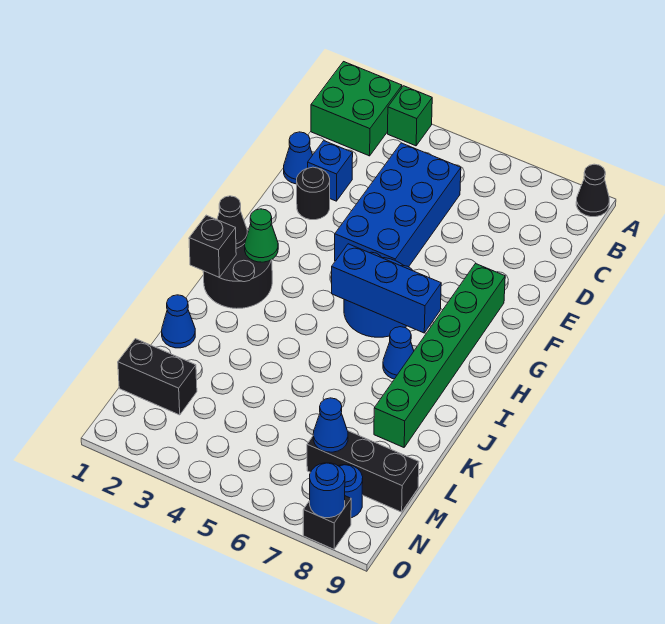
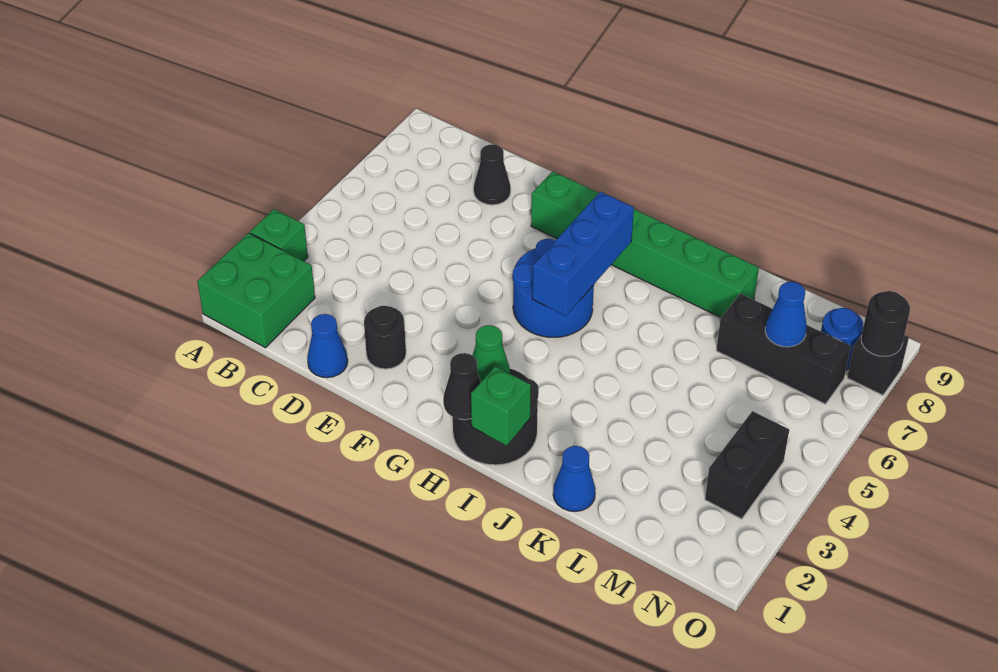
black 1x1 cone [576,164,609,217] -> black 1x1 cone moved to [474,144,511,205]
blue 2x4 brick [335,143,461,267] -> none
blue 1x1 brick [308,141,353,201] -> none
black 1x1 brick [189,215,236,277] -> green 1x1 brick [471,366,531,445]
blue 1x1 cone [383,327,414,379] -> none
black 1x2 brick [118,339,197,415] -> black 1x2 brick moved to [705,411,789,519]
black 1x3 brick [307,431,419,512] -> black 1x3 brick turned to [716,294,851,404]
blue 1x1 round brick [310,463,345,518] -> black 1x1 round brick [861,291,910,356]

